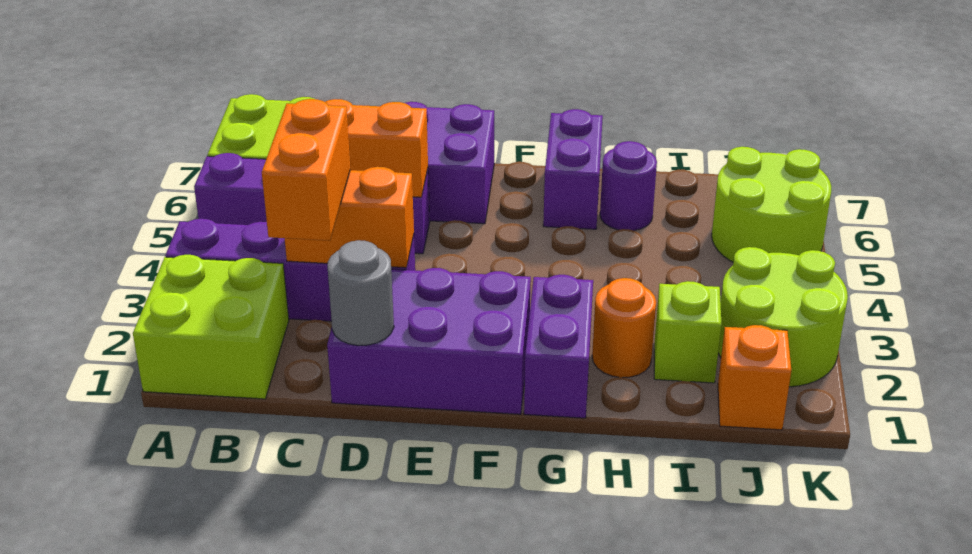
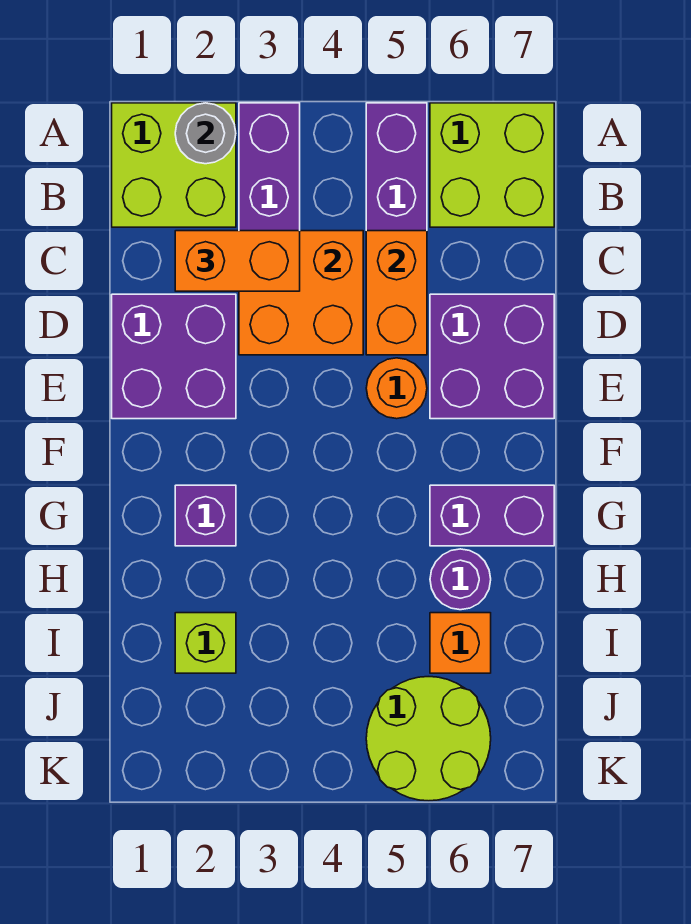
orange 1x2 brick [285,167,414,268] -> orange 2x2 brick [239,231,363,355]
purple 2x3 brick [327,268,531,414] -> purple 2x2 brick [112,294,236,419]
grey 1x1 round brick [328,240,394,346] -> grey 1x1 round brick moved to [175,103,236,164]
purple 1x2 brick [524,275,593,418] -> purple 1x1 brick [175,485,236,546]
orange 1x1 round brick [592,278,656,378] -> orange 1x1 round brick moved to [366,358,427,419]
orange 1x1 brick [718,325,791,430] -> orange 1x1 brick moved to [430,613,491,673]
lime 2x2 round brick [718,247,848,387] -> none

